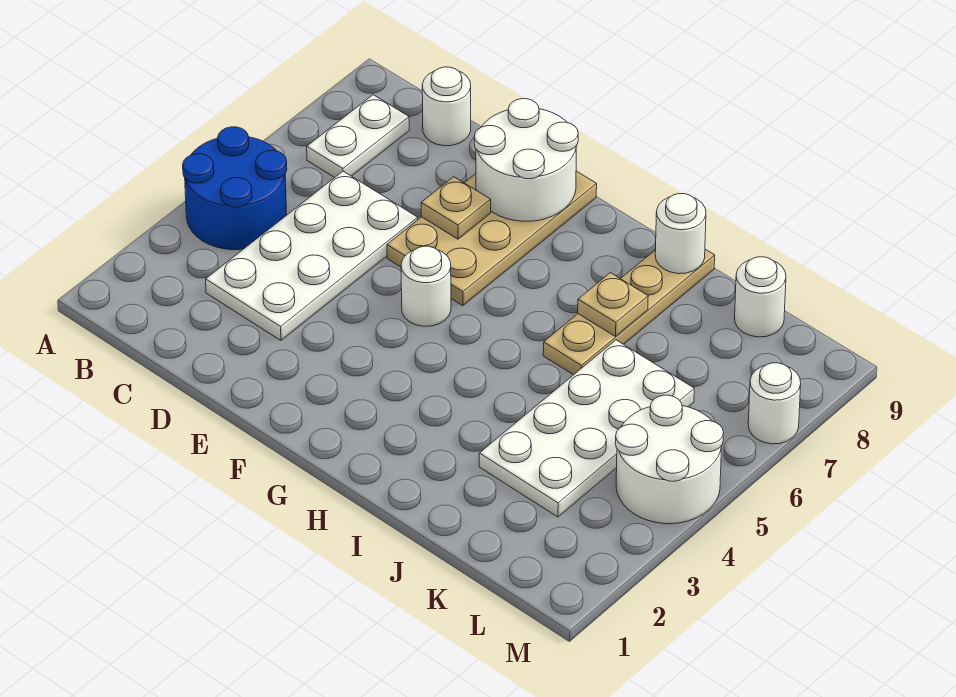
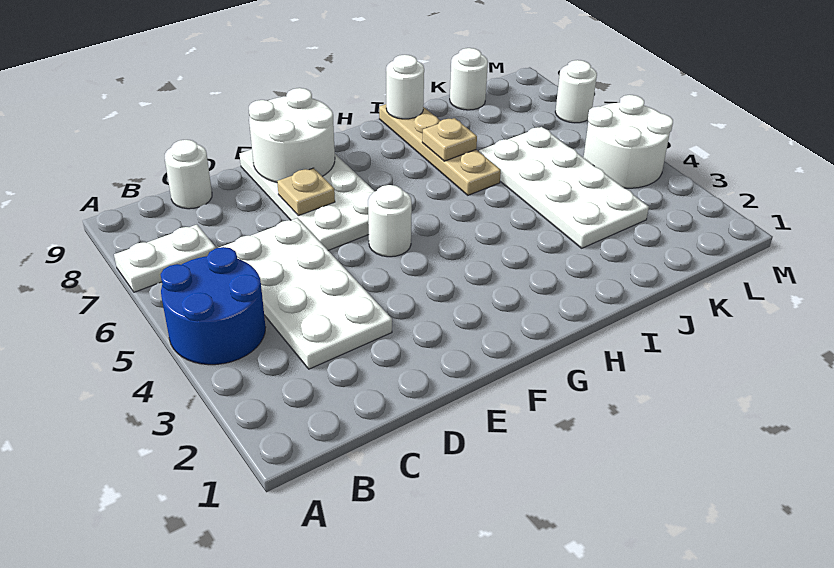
white 1x2 plate [307,95,409,177] -> white 1x2 plate turned to [114,225,216,292]
tan 2x4 plate [387,171,597,306] -> white 2x4 plate [240,149,375,250]

